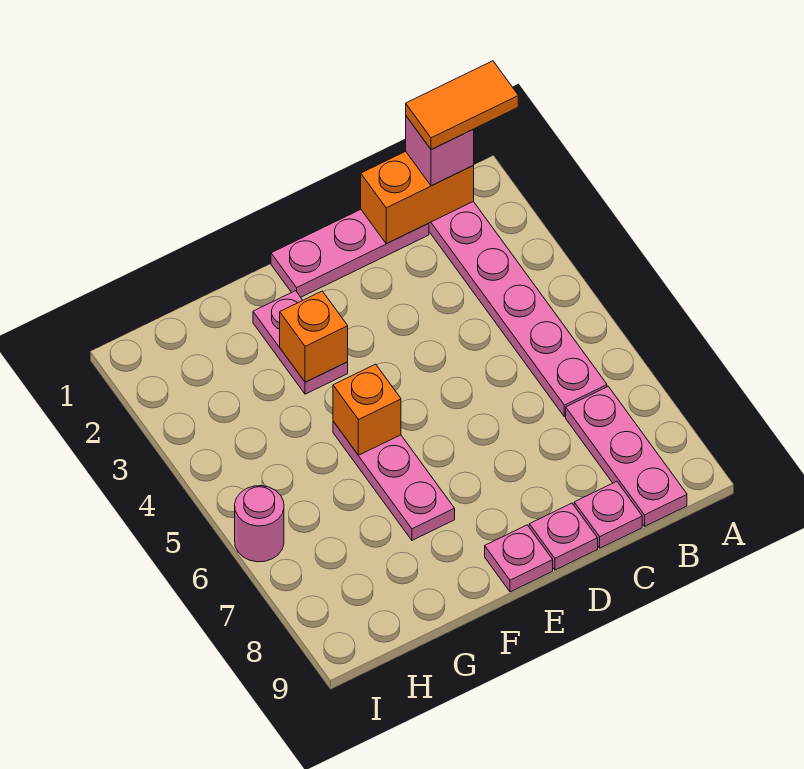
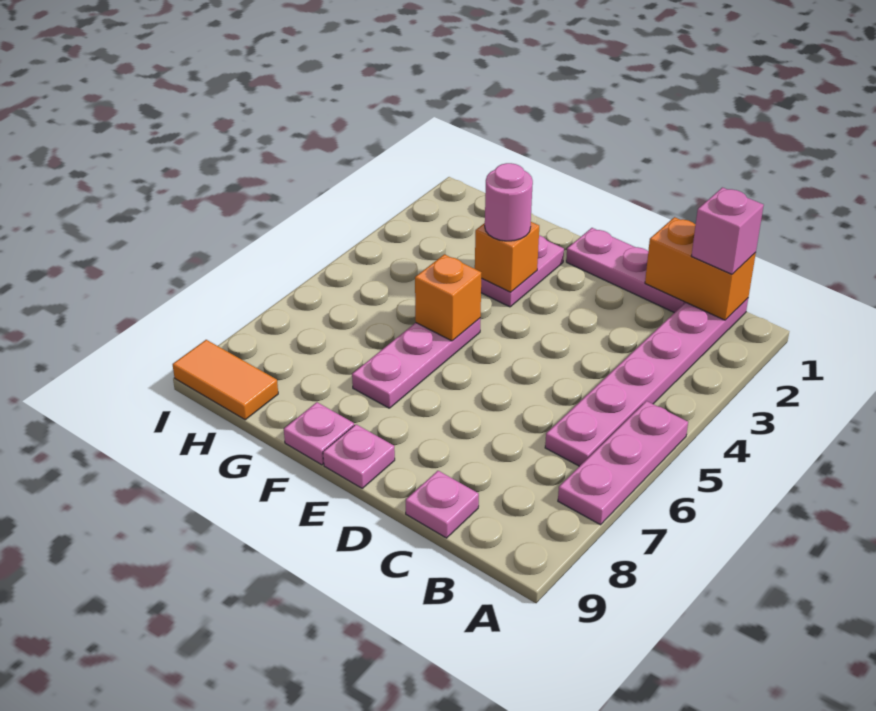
orange 1x2 tile [406,61,518,150] -> orange 1x2 tile moved to [173,340,278,420]
pink 1x3 plate [566,387,687,526] -> pink 1x3 plate moved to [558,401,688,525]
pink 1x1 plate [529,503,598,570] -> pink 1x1 plate moved to [284,402,354,465]
pink 1x1 round brick [235,486,284,562] -> pink 1x1 round brick moved to [485,163,533,241]

